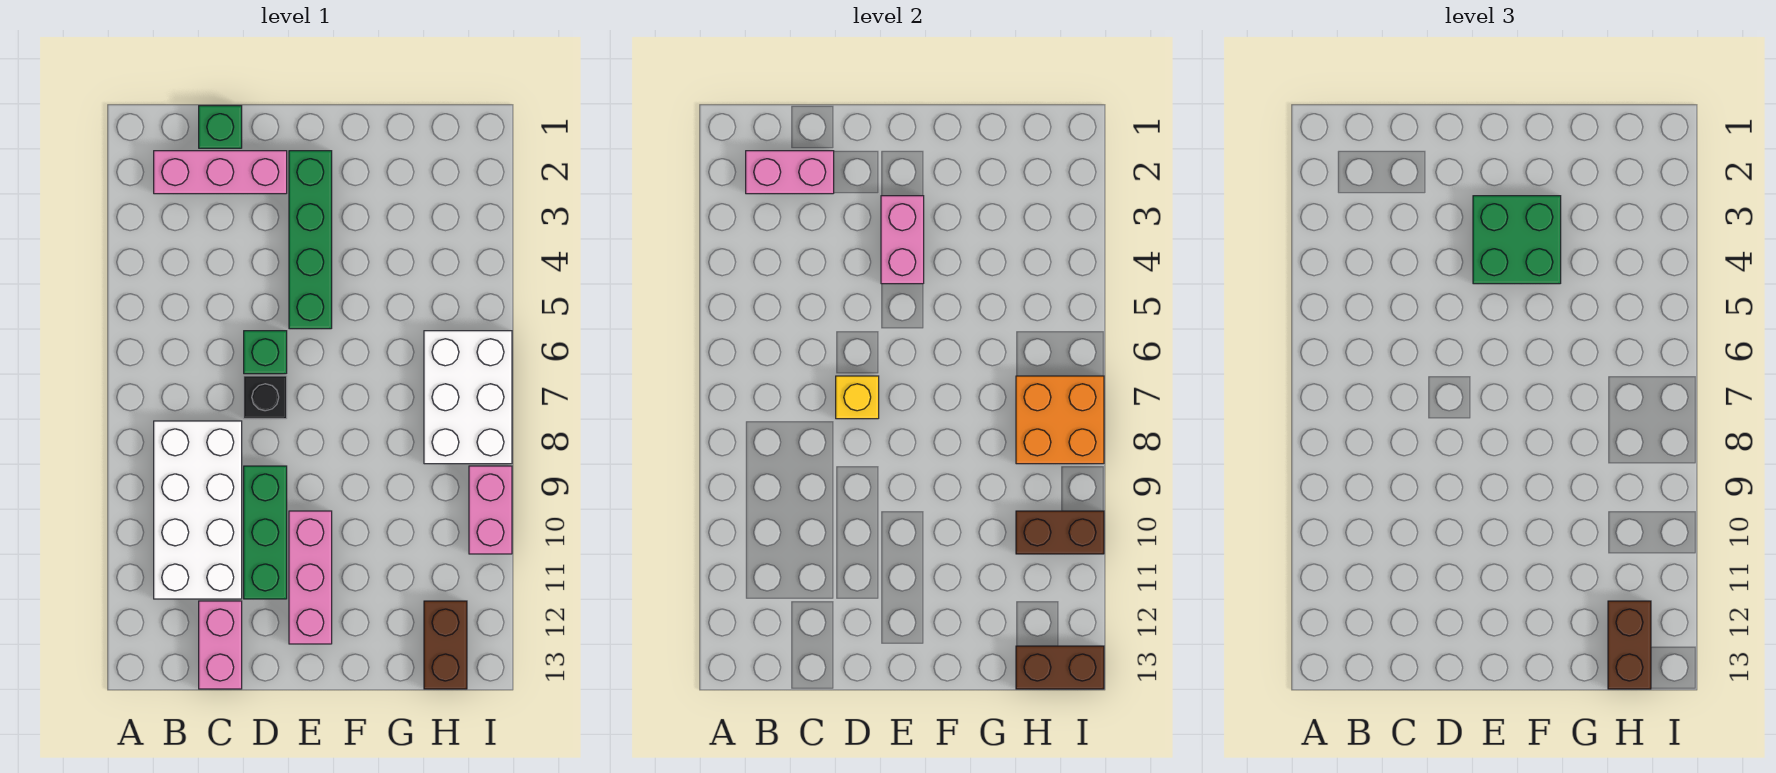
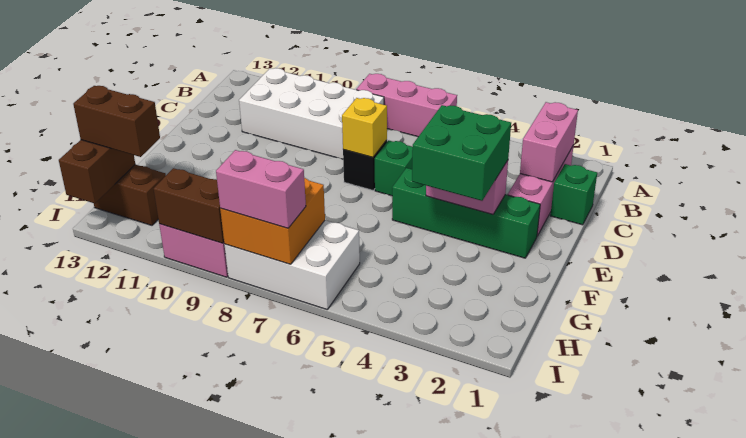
pink 1x2 brick [199,601,242,689] -> pink 1x2 brick moved to [216,150,306,228]
green 1x3 brick [244,466,287,599] -> none
pink 1x3 brick [289,511,332,644] -> pink 1x3 brick moved to [356,74,457,137]
brown 1x2 brick [1016,511,1104,554] -> brown 1x2 brick turned to [154,168,224,243]

